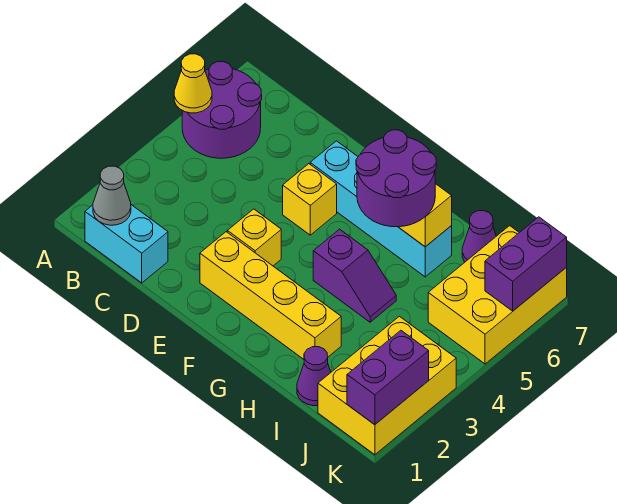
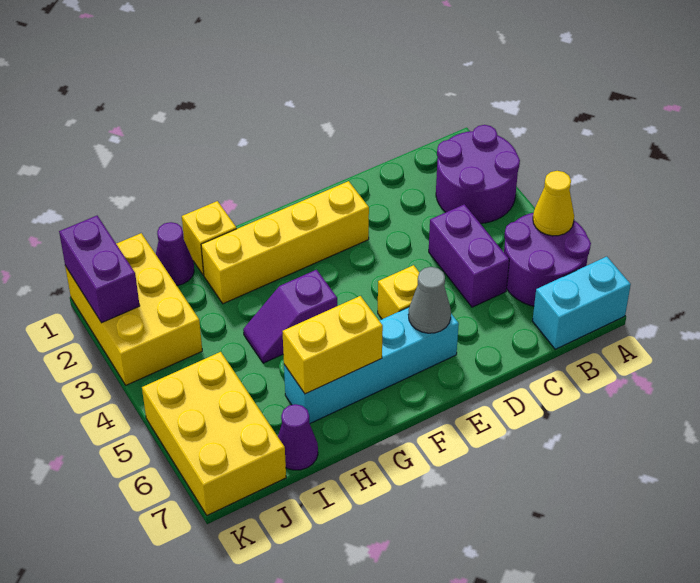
cyan 1x2 brick [85,205,168,283] -> cyan 1x2 brick moved to [533,257,631,349]
grey 1x1 cone [93,166,131,225] -> grey 1x1 cone moved to [408,267,451,333]
yellow 1x1 brick [227,209,281,266] -> yellow 1x1 brick moved to [182,201,237,275]
purple 2x2 round brick [356,130,436,227] -> purple 2x2 round brick moved to [436,125,520,223]
purple 1x2 brick [485,217,567,311] -> purple 1x2 brick moved to [429,204,509,307]

